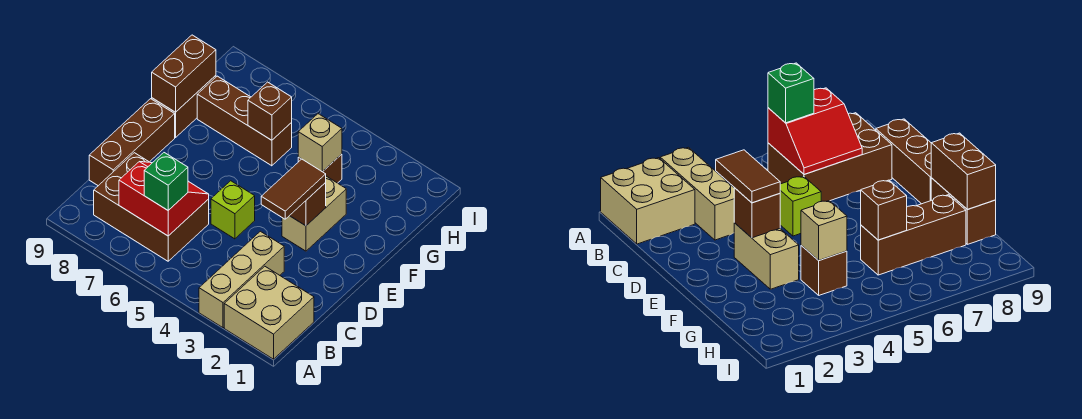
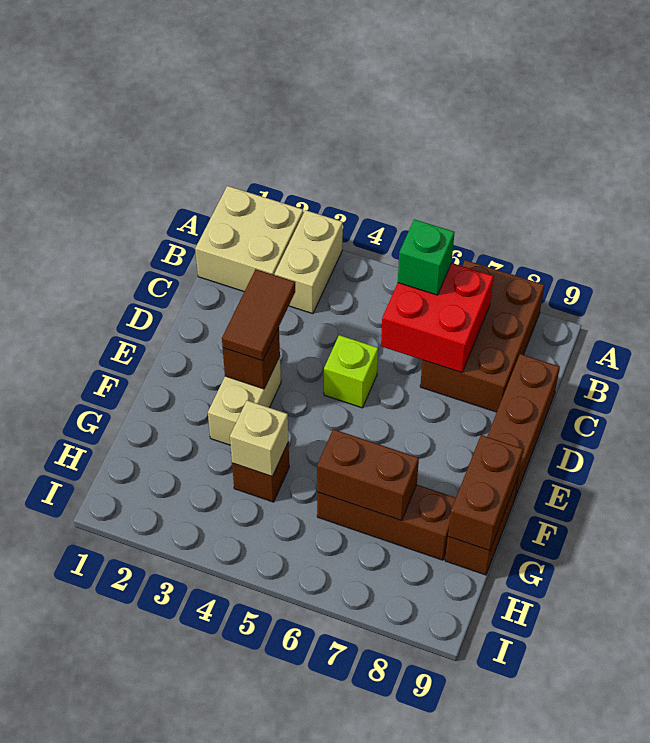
tan 1x3 brick [199,231,284,328] -> tan 1x2 brick [275,210,343,314]
brown 2x3 brick [94,153,209,261] -> brown 2x3 brick turned to [420,260,544,412]
red 2x2 slope [119,162,209,236] -> red 2x2 brick [381,263,494,373]
brown 1x1 brick [248,82,292,140] -> brown 1x2 brick [317,429,419,521]

